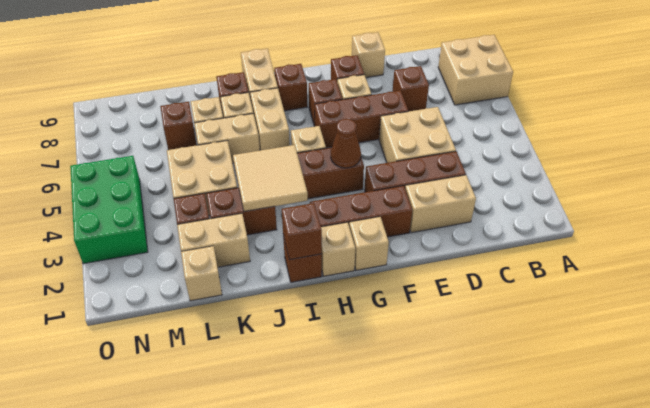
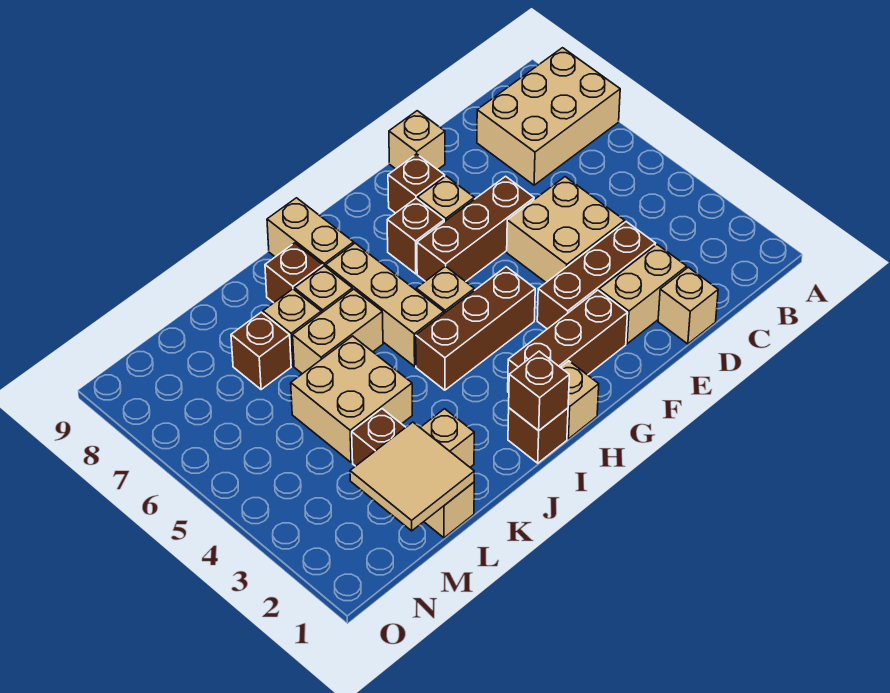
tan 2x2 brick [438,35,513,105] -> tan 2x3 brick [477,48,620,185]
brown 1x1 brick [393,66,429,112] -> none
tan 1x1 brick [349,217,389,270] -> tan 1x1 brick moved to [658,267,718,344]
brown 1x1 cone [331,119,361,168] -> none
brown 1x1 brick [274,64,307,111] -> none
tan 2x2 tile [233,145,308,211] -> tan 2x2 tile moved to [350,422,474,531]
tan 1x2 brick [250,88,290,150] -> tan 1x3 brick [326,243,444,366]
brown 1x2 brick [206,188,277,235] -> none
green 2x3 brick [70,156,148,264] -> none

